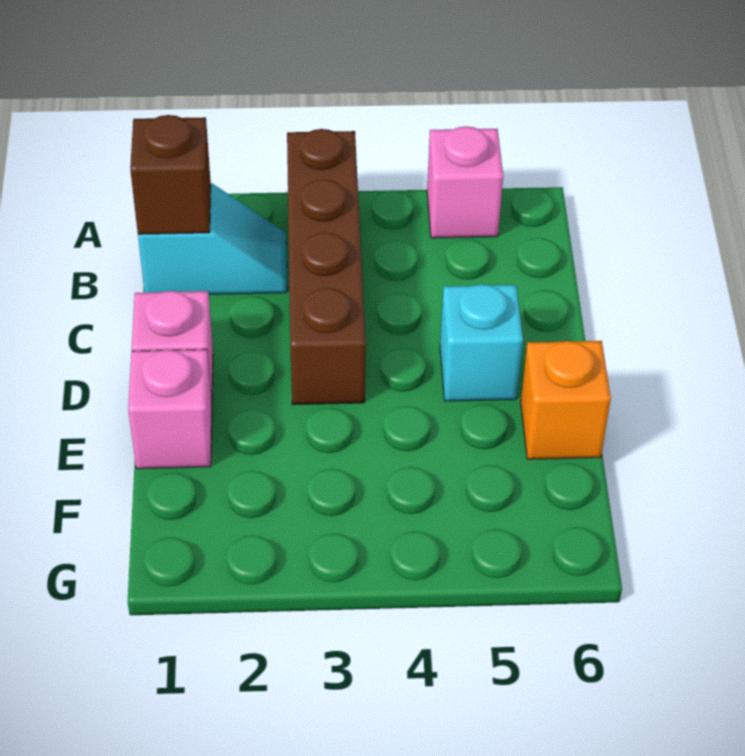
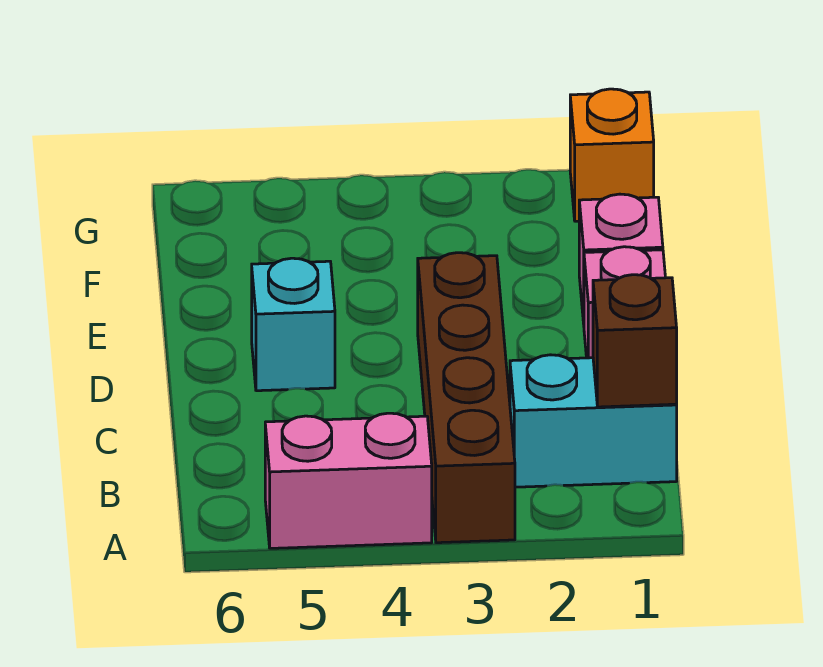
pink 1x1 brick [427,126,503,238] -> pink 1x2 brick [265,413,432,548]
cyan 1x2 slope [138,184,287,294] -> cyan 1x2 brick [510,355,677,487]
orange 1x1 brick [521,341,611,459] -> orange 1x1 brick moved to [570,89,654,221]

